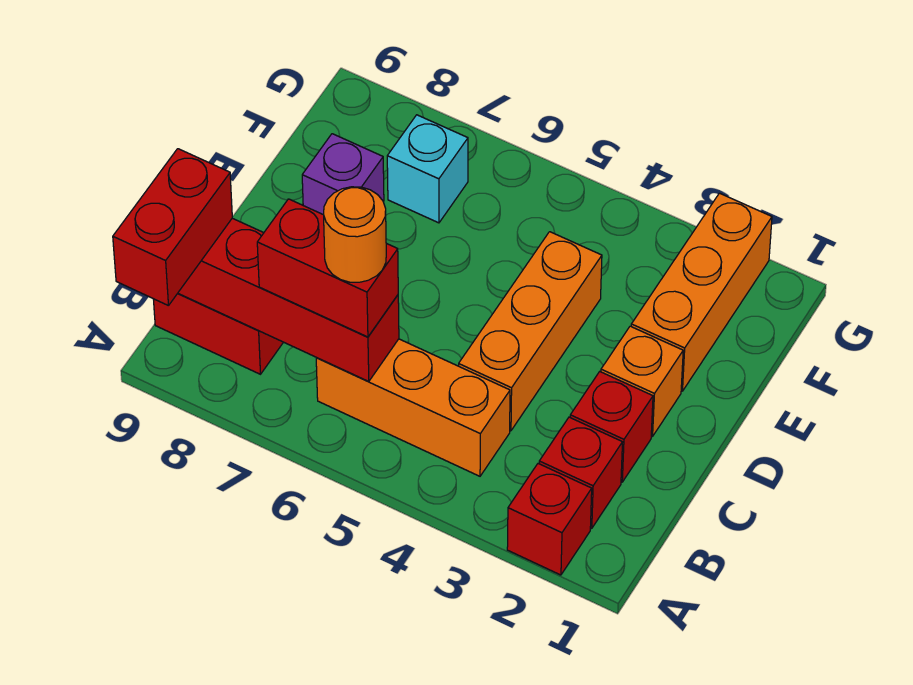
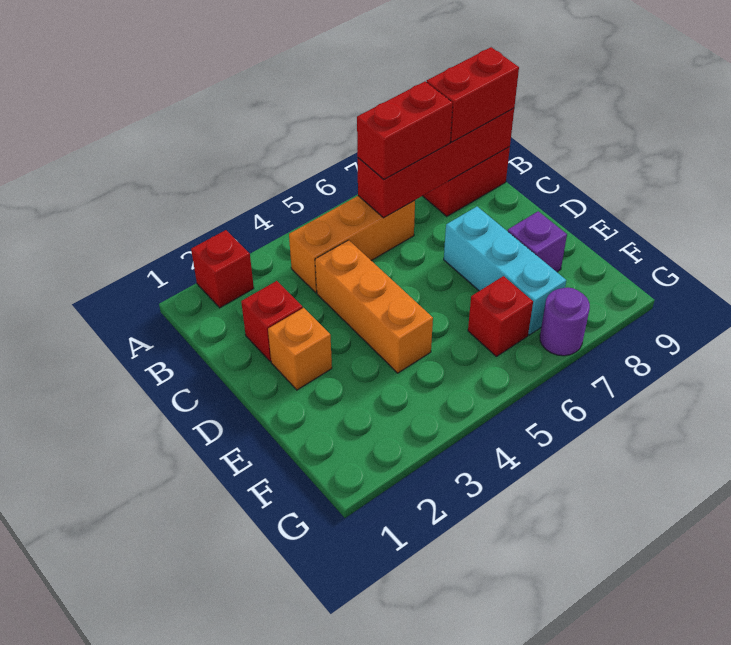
red 1x2 brick [113,149,232,306] -> red 1x2 brick turned to [427,47,519,142]
red 1x1 brick [539,417,623,528] -> red 1x1 brick moved to [468,276,533,357]
orange 1x1 round brick [324,187,386,282] -> none
orange 1x3 brick [631,193,772,391] -> none
cyan 1x1 brick [387,115,468,223] -> cyan 1x3 brick [444,207,566,335]
none -> purple 1x1 round brick [540,287,590,356]

